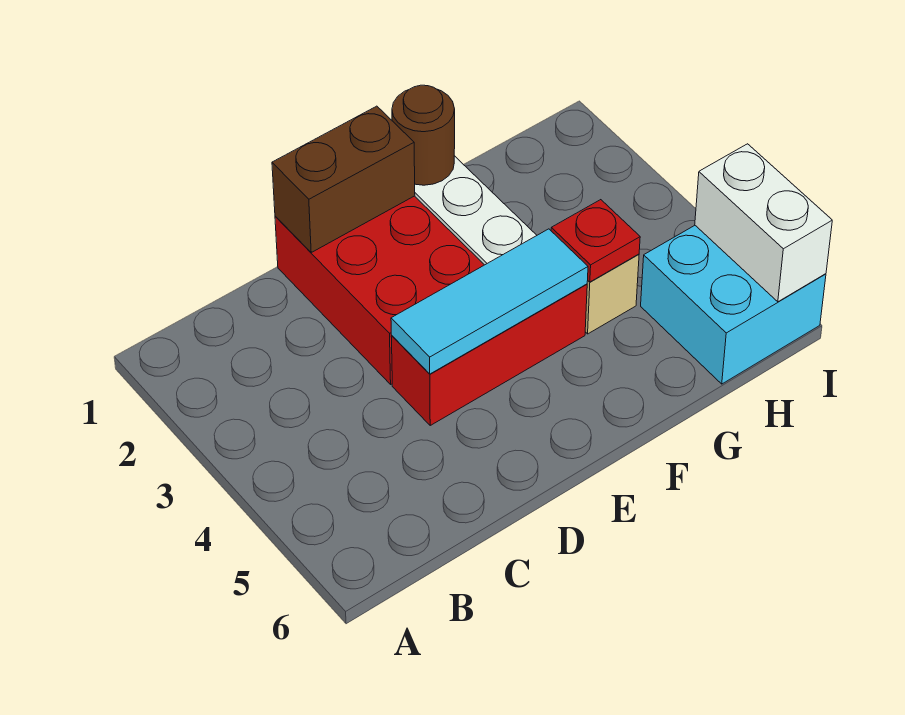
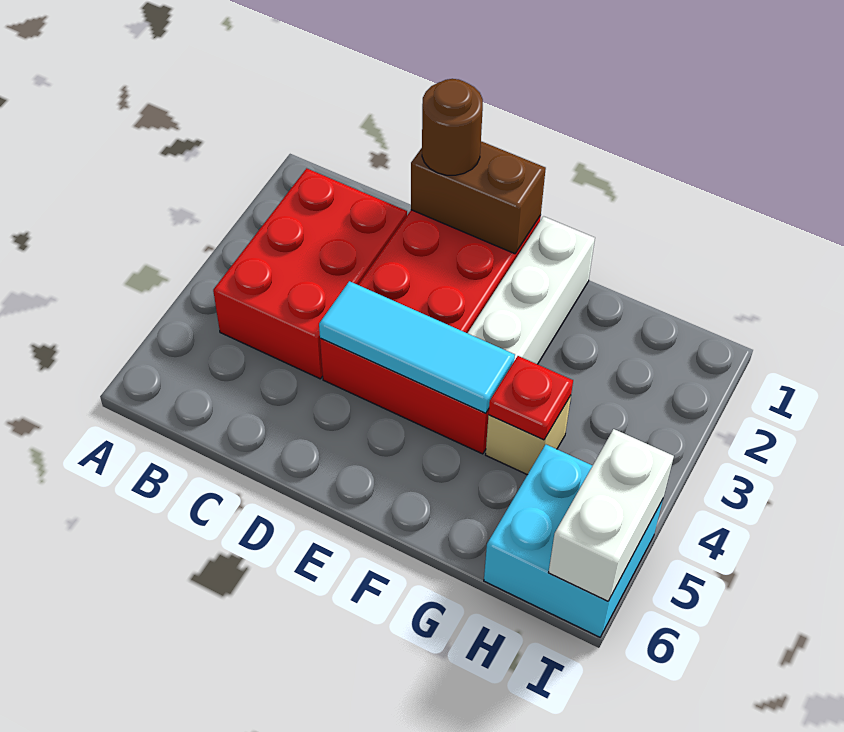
none -> red 2x3 brick [213,168,407,379]
brown 1x1 round brick [392,85,455,185] -> brown 1x1 round brick moved to [422,79,483,175]

